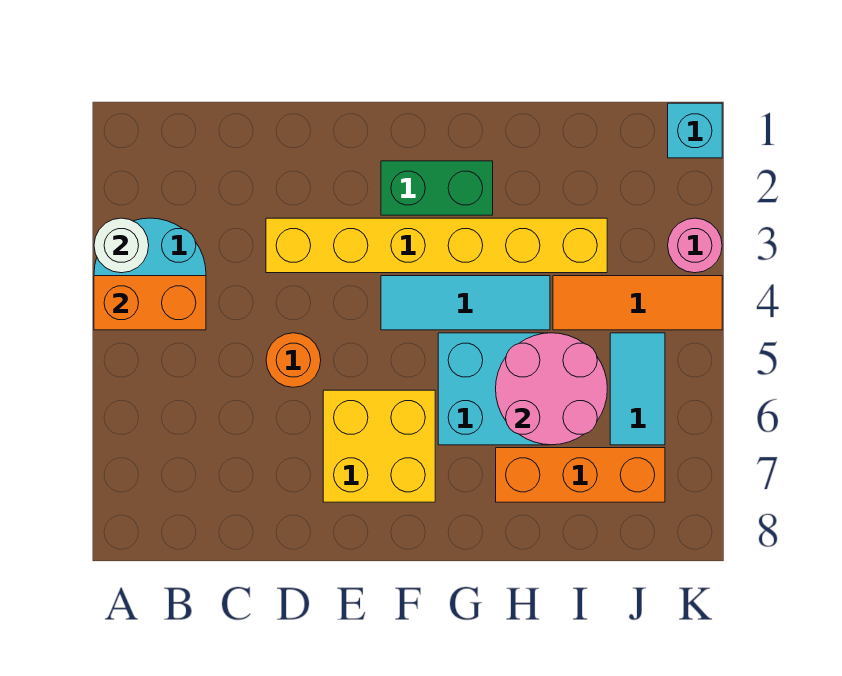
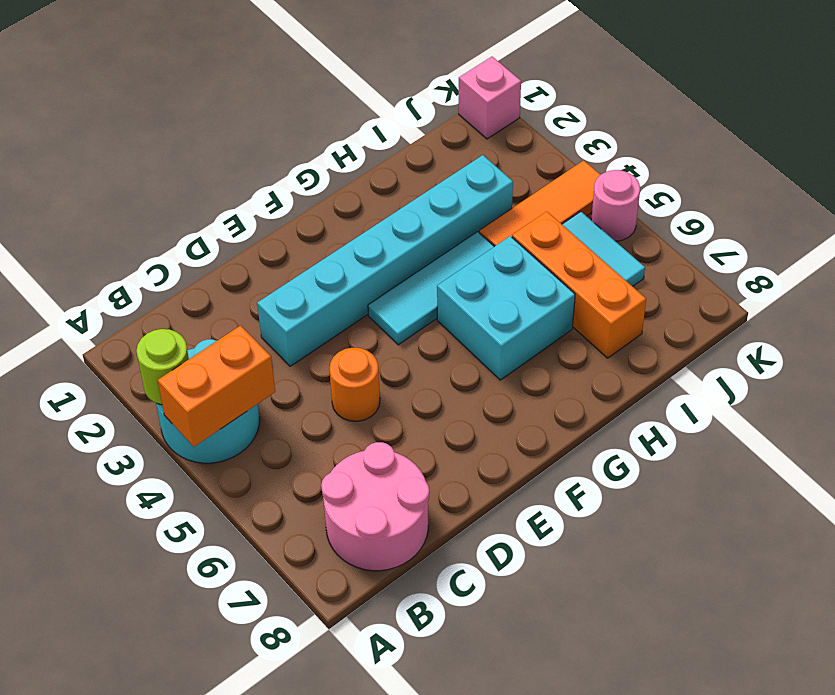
white 1x1 round brick [94,218,149,273] -> lime 1x1 round brick [136,329,189,405]
yellow 1x6 brick [266,218,607,273] -> cyan 1x6 brick [257,155,513,366]
yellow 2x2 brick [323,390,435,502] -> none
green 1x2 brick [381,161,493,215] -> none
pink 2x2 round brick [496,333,607,445] -> pink 2x2 round brick moved to [321,442,429,571]
orange 1x3 brick [496,448,665,502] -> orange 1x3 brick turned to [512,211,646,358]
cyan 1x1 brick [668,103,722,158] -> pink 1x1 brick [459,57,521,139]
pink 1x1 round brick [668,218,722,273] -> pink 1x1 round brick moved to [591,170,640,241]

